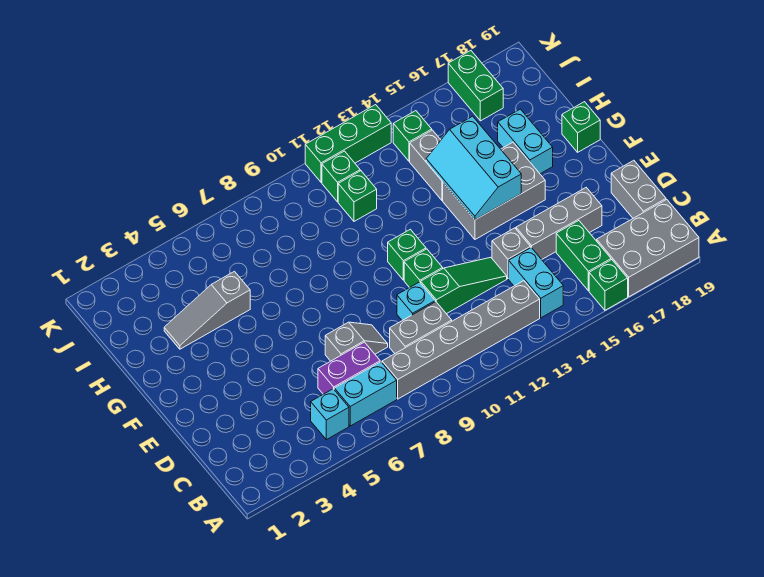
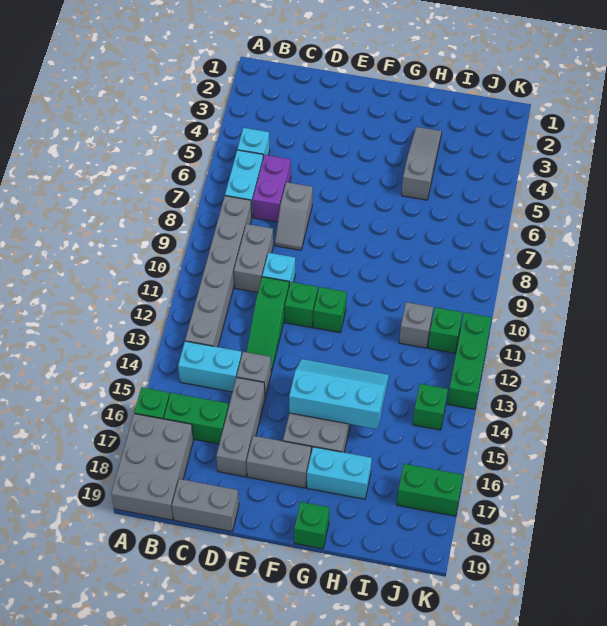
grey 1x2 brick [410,130,443,200] -> grey 1x2 brick moved to [246,436,311,488]
green 1x1 brick [338,171,377,221] -> grey 1x1 brick [399,302,433,348]

